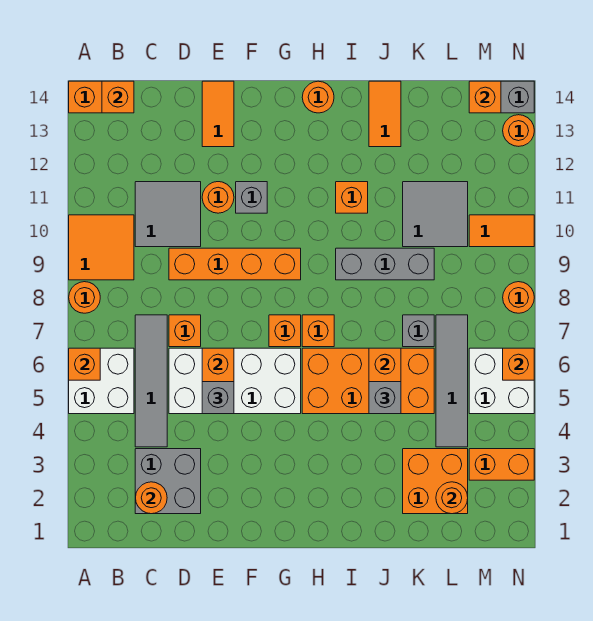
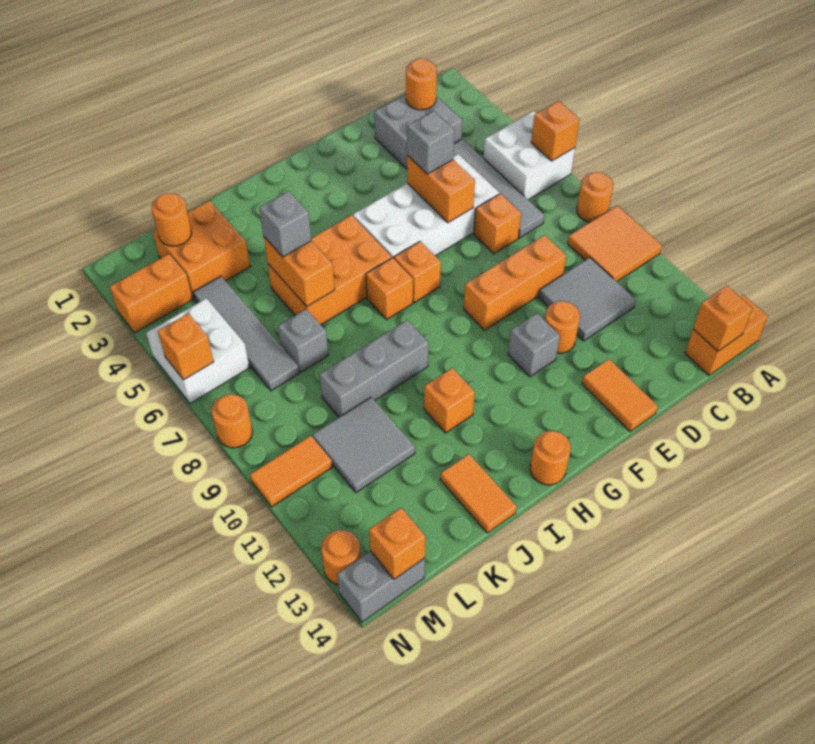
orange 1x4 brick [169,248,301,280] -> orange 1x3 brick [464,235,566,330]
orange 2x4 brick [302,348,434,414] -> orange 2x3 brick [268,215,392,325]

